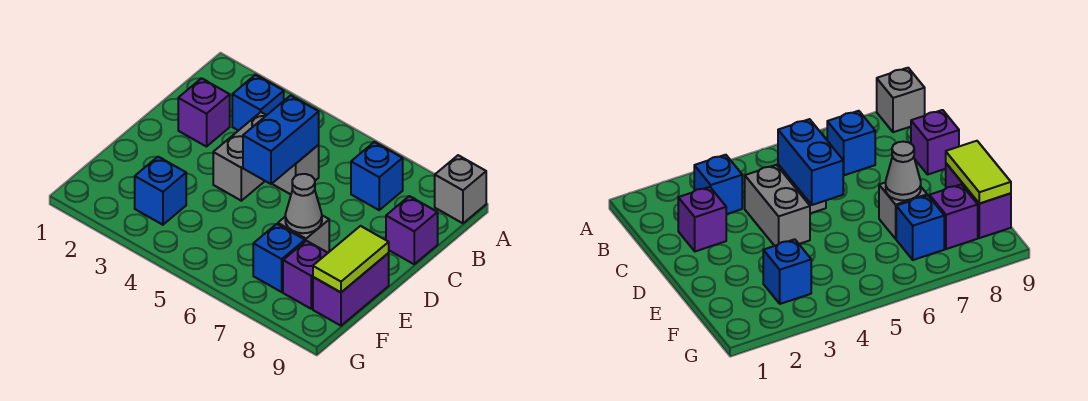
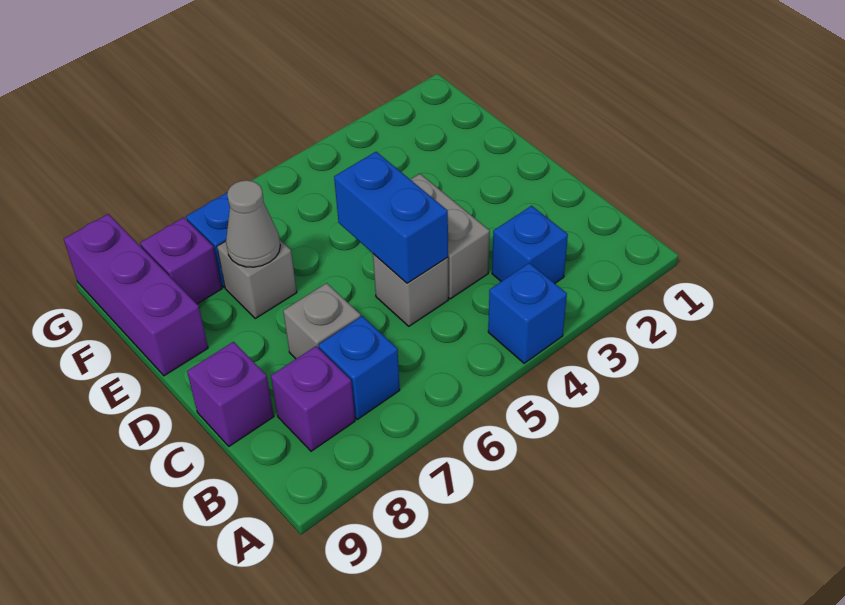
grey 1x1 brick [435,155,486,223] -> grey 1x1 brick moved to [283,283,361,359]
purple 1x1 brick [178,78,230,147] -> purple 1x1 brick moved to [271,346,355,451]
purple 1x2 brick [313,253,389,326] -> purple 1x3 brick [64,214,208,376]
lime 1x2 tile [313,226,389,292] -> none
blue 1x1 brick [135,157,186,225] -> blue 1x1 brick moved to [488,263,567,363]

